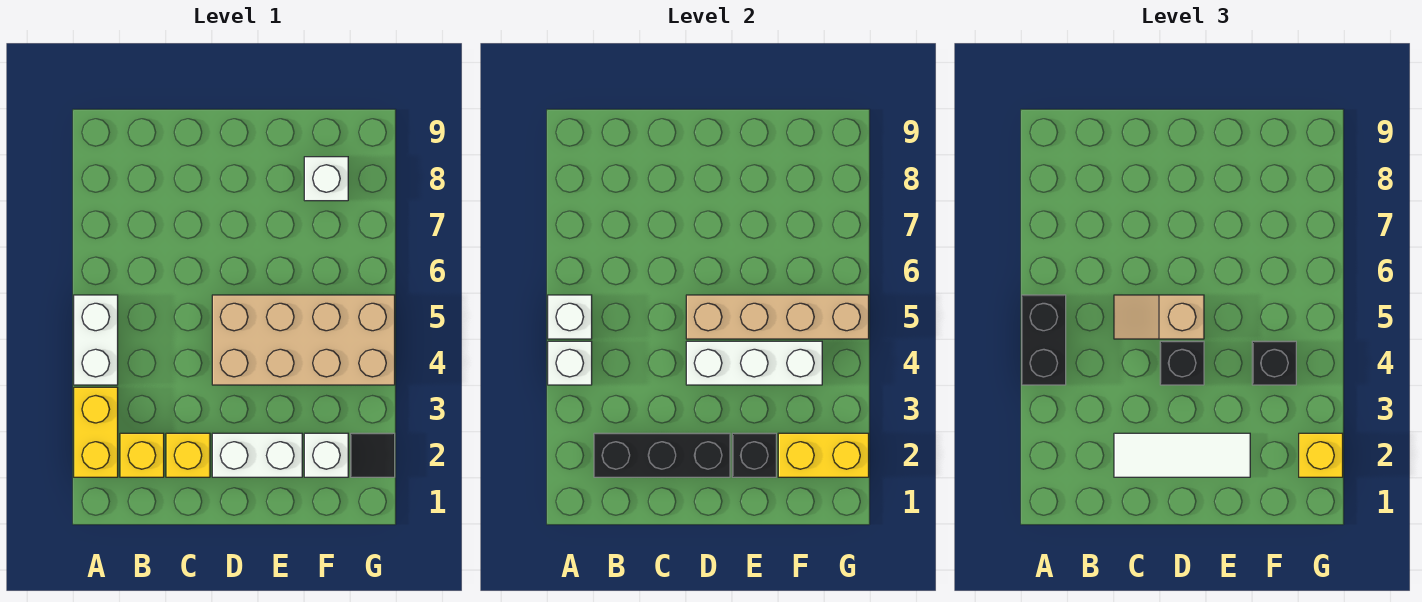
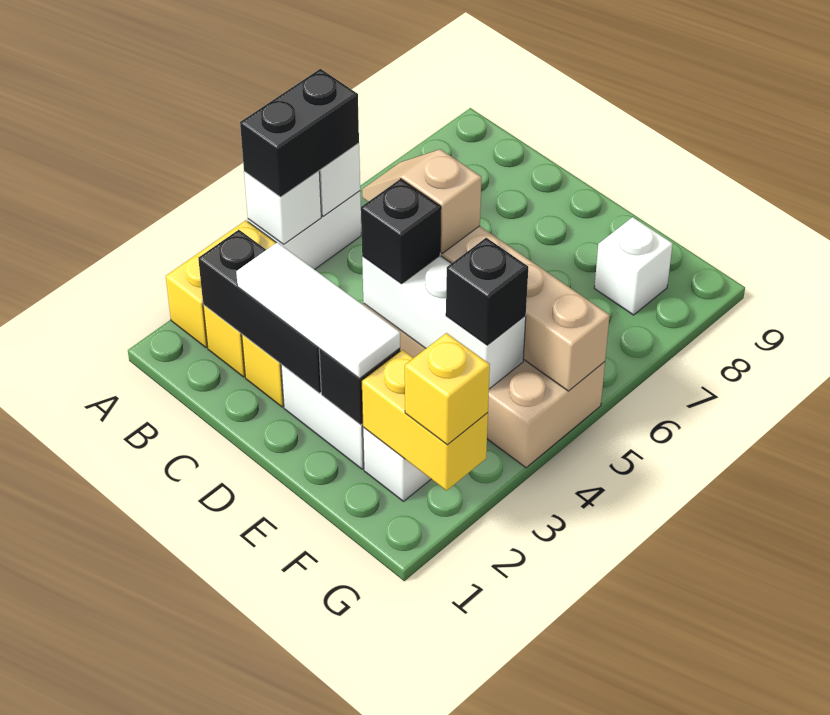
black 1x1 tile [351,433,395,477] -> none

